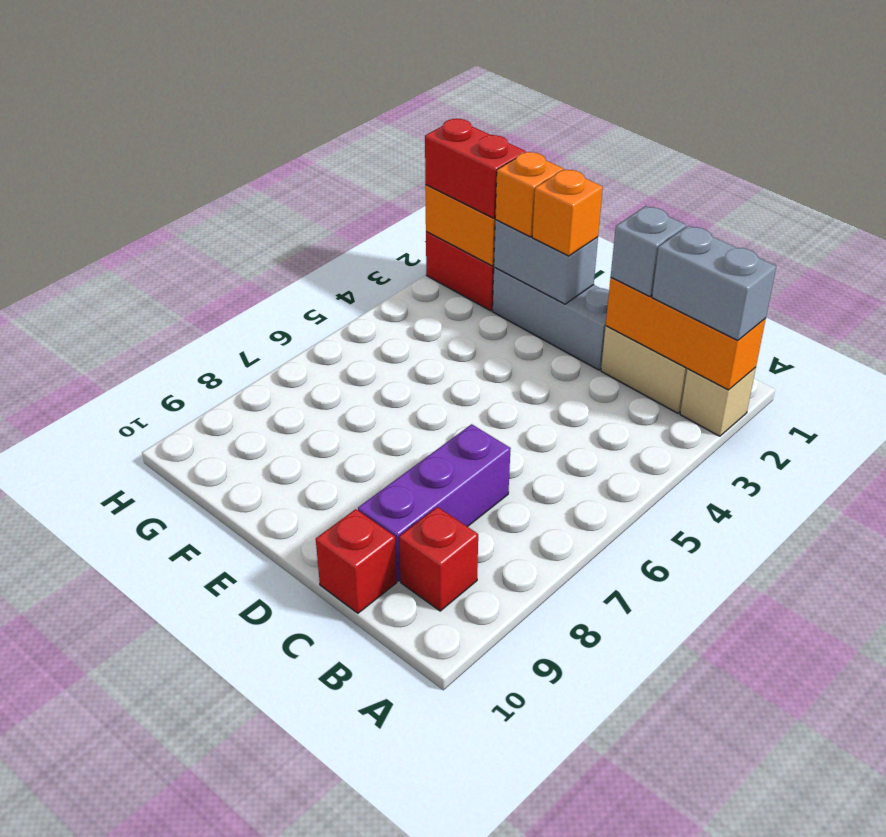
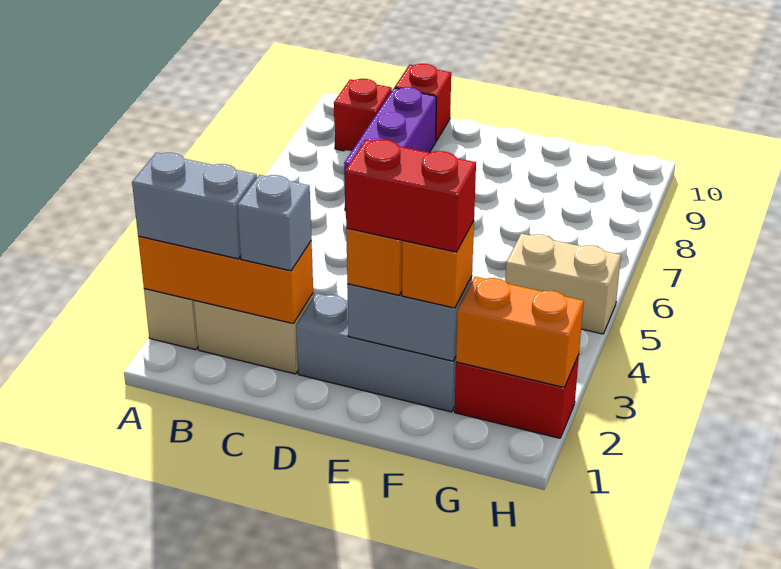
red 1x2 brick [425,119,526,218] -> red 1x2 brick moved to [345,140,476,252]
none -> tan 1x2 brick [505,234,621,334]

